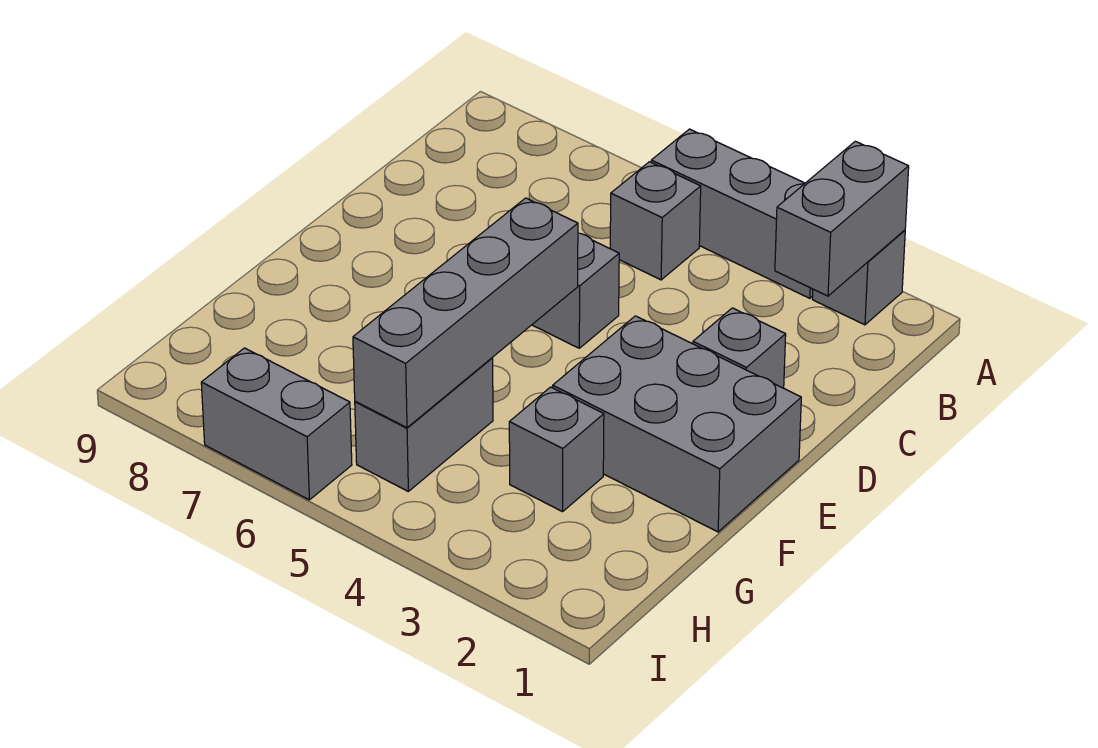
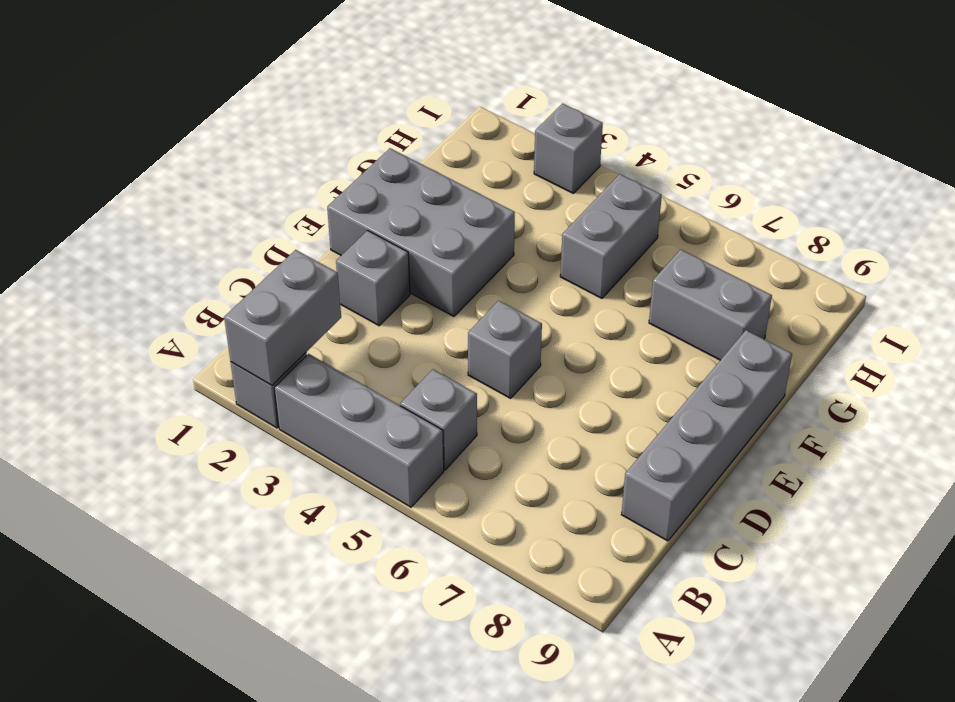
grey 1x4 brick [353,198,578,428] -> grey 1x4 brick moved to [621,330,792,541]
grey 1x1 brick [509,387,604,512] -> grey 1x1 brick moved to [534,103,603,194]
grey 1x2 brick [201,348,352,500] -> grey 1x2 brick moved to [649,250,772,360]

